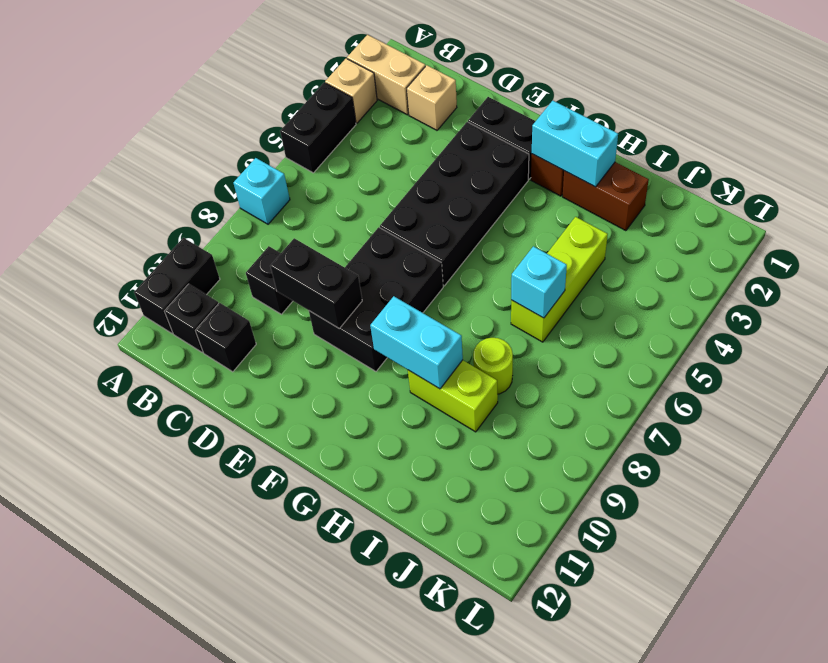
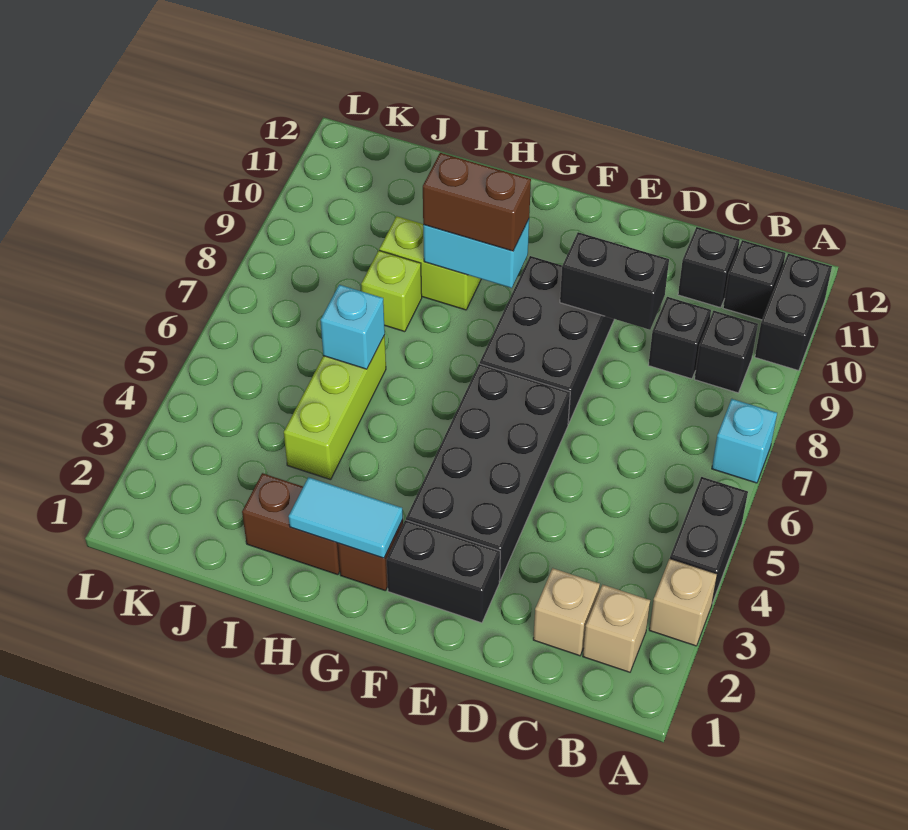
tan 1x2 brick [347,35,425,115] -> tan 1x1 brick [583,585,650,672]
none -> black 1x1 brick [695,311,758,393]
cyan 1x2 brick [532,101,618,187] -> cyan 1x2 tile [289,477,403,558]
none -> brown 1x2 brick [423,153,531,251]
lime 1x1 round brick [473,338,513,394] -> lime 1x1 brick [361,250,422,332]

